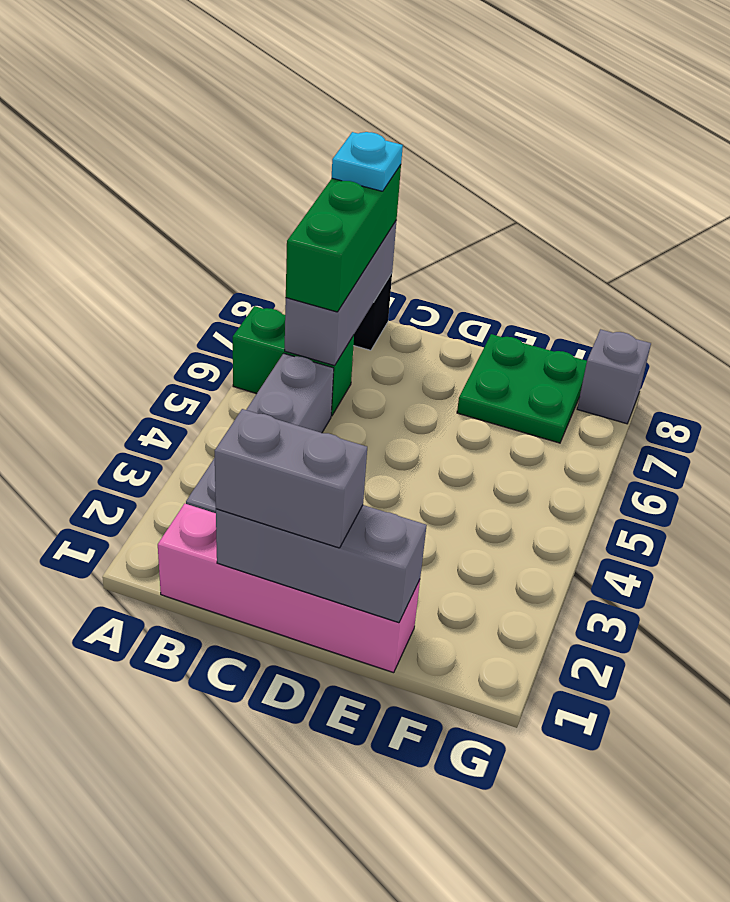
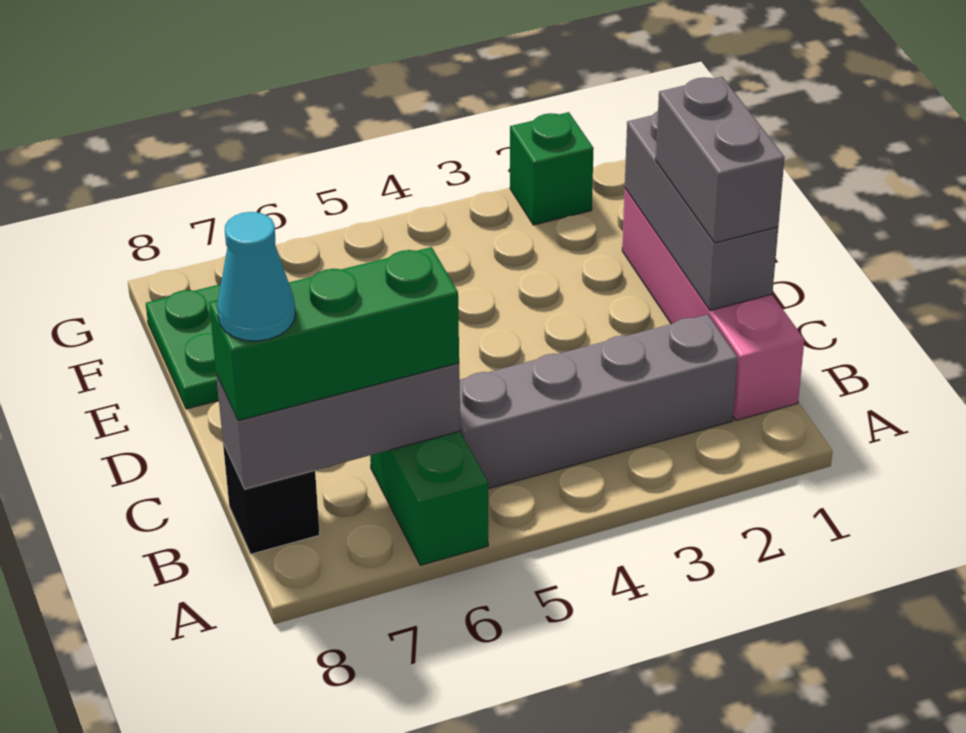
cyan 1x1 plate [332,132,403,191] -> cyan 1x1 cone [217,212,296,341]
none -> green 1x1 brick [510,112,594,225]
grey 1x1 brick [577,329,651,424] -> none

